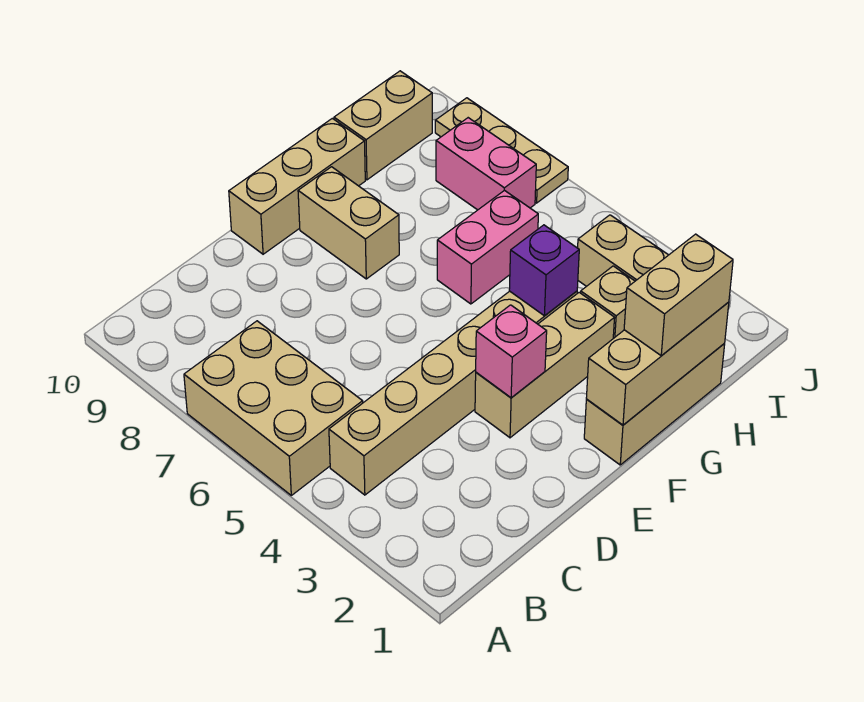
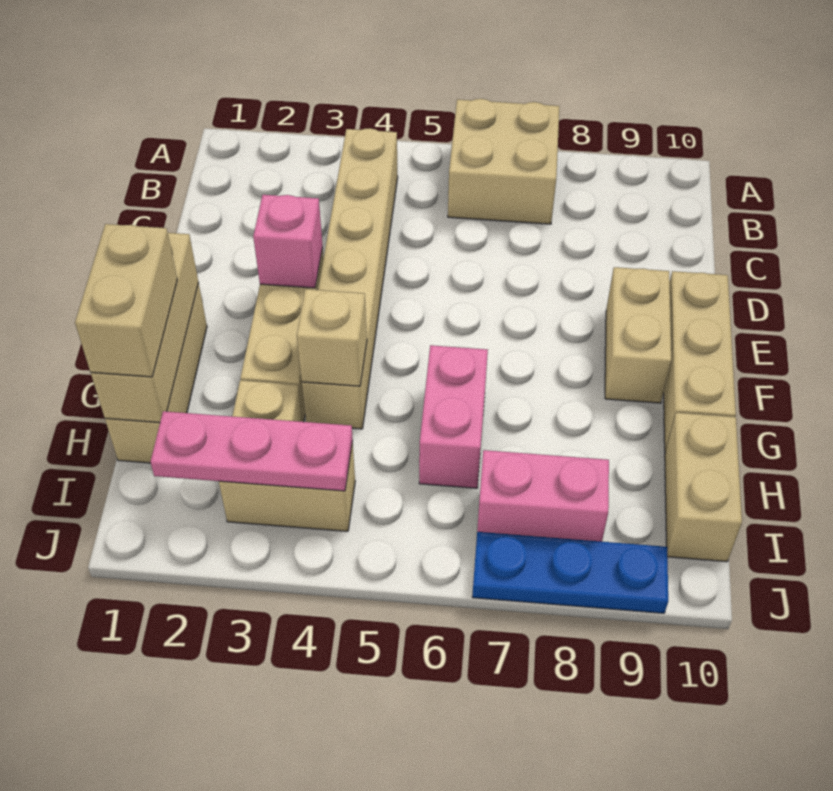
tan 2x3 brick [184,321,363,495] -> tan 2x2 brick [448,99,560,224]
tan 1x2 brick [298,167,399,279] -> tan 1x2 brick turned to [605,267,671,403]
purple 1x1 brick [509,225,579,316] -> tan 1x1 brick [297,289,367,386]
none -> pink 1x3 plate [150,411,353,491]
tan 1x3 plate [435,98,568,203] -> blue 1x3 plate [472,532,668,613]

